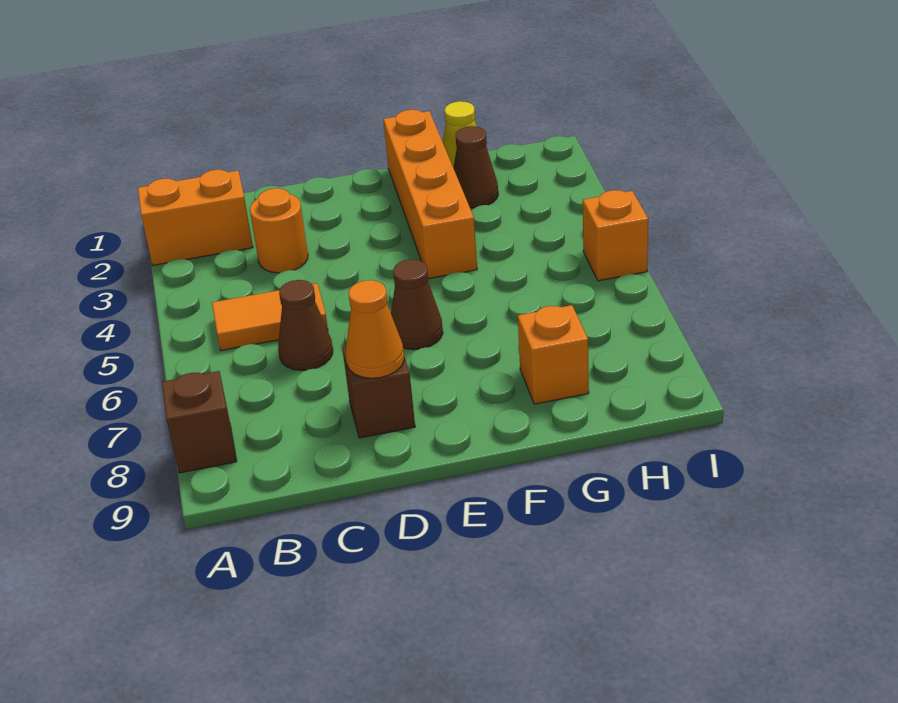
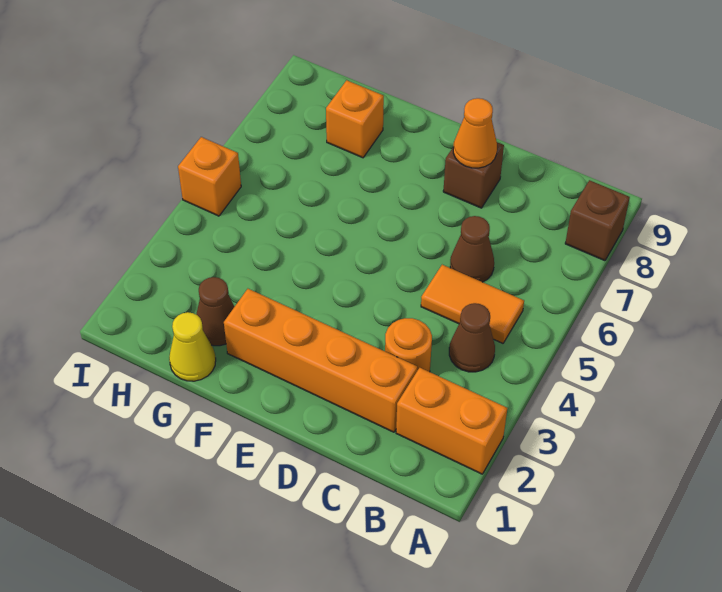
brown 1x1 cone [391,260,443,350] -> brown 1x1 cone moved to [449,303,495,372]
orange 1x4 brick [383,110,477,279] -> orange 1x4 brick turned to [224,289,417,432]

